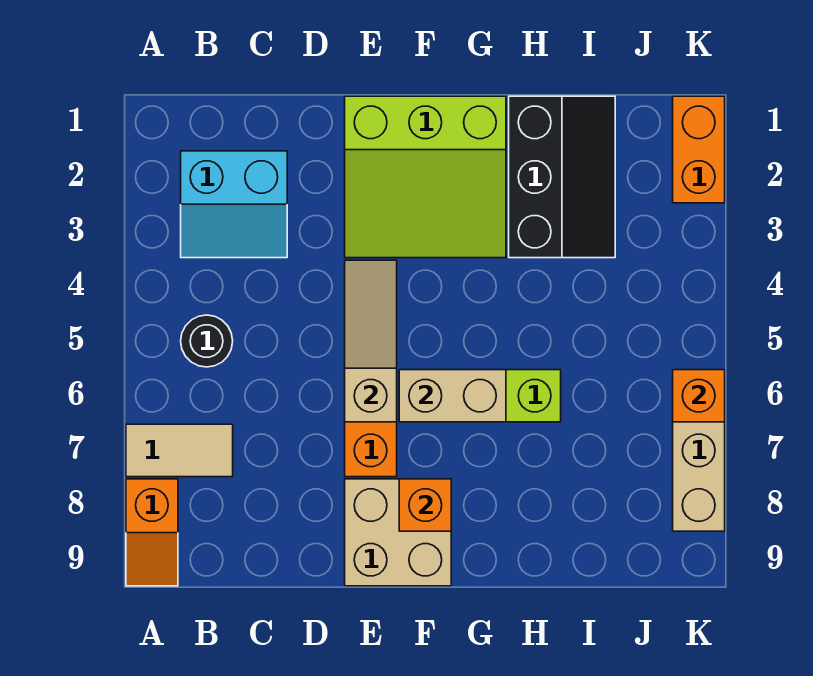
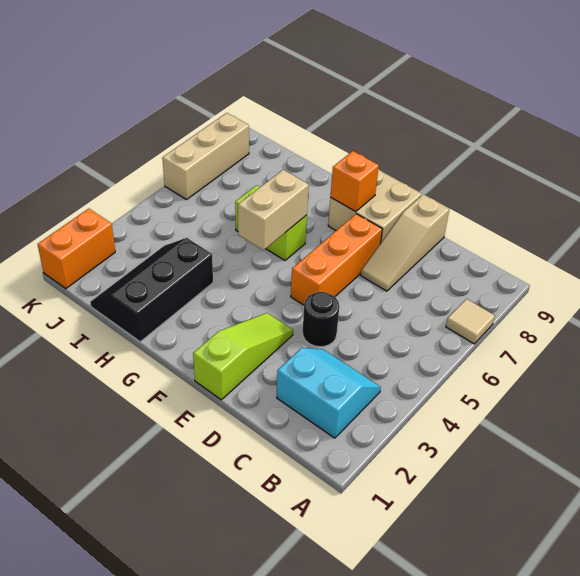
tan 1x2 tile [126,424,233,477] -> tan 1x1 tile [446,299,495,344]
orange 1x2 slope [126,479,178,586] -> none
black 1x1 round brick [181,315,233,367] -> black 1x1 round brick moved to [303,292,339,347]
lime 3x3 slope [345,96,506,258] -> lime 1x3 slope [193,313,293,400]
tan 1x3 slope [345,260,397,422] -> tan 1x3 slope moved to [361,195,449,291]
tan 1x2 brick [399,370,506,422] -> tan 1x2 brick turned to [238,170,309,250]
orange 1x1 brick [673,370,725,422] -> none

